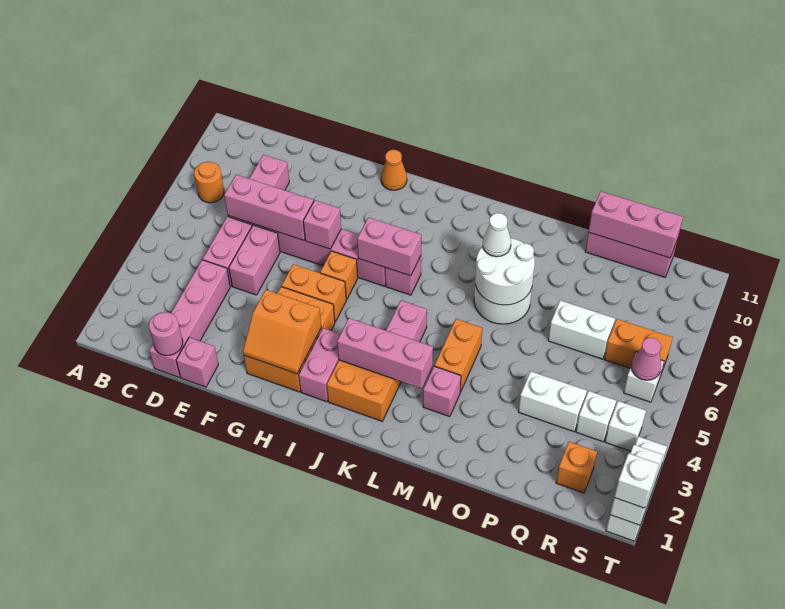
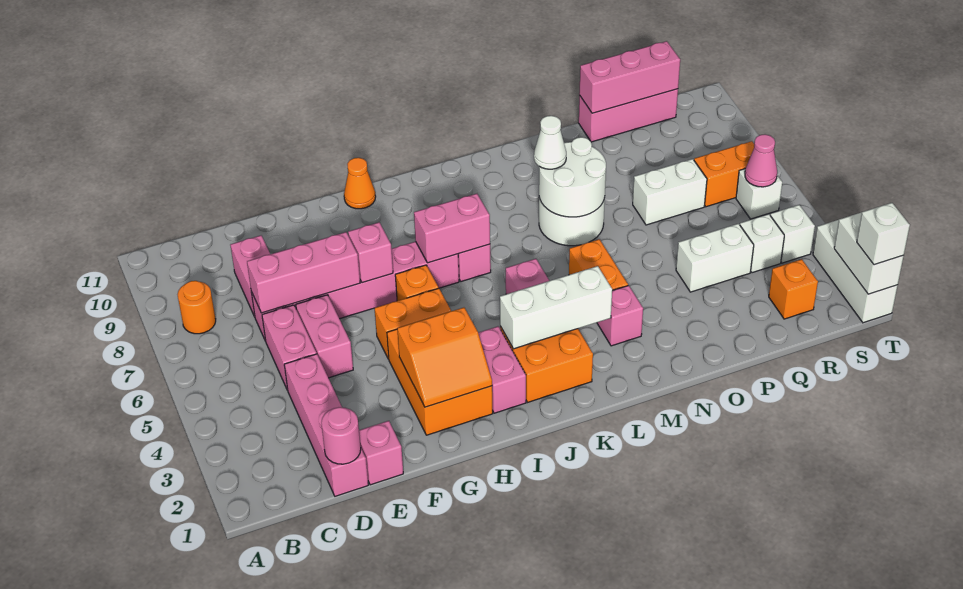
pink 1x3 brick [337,318,433,389] -> white 1x3 brick [500,266,612,349]

